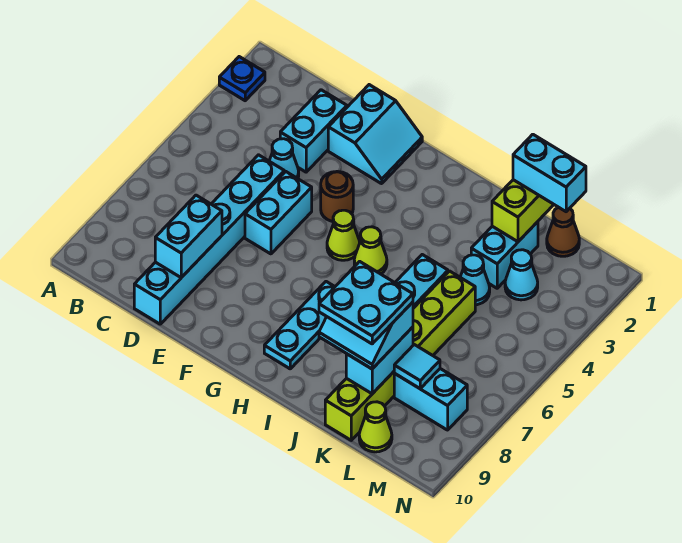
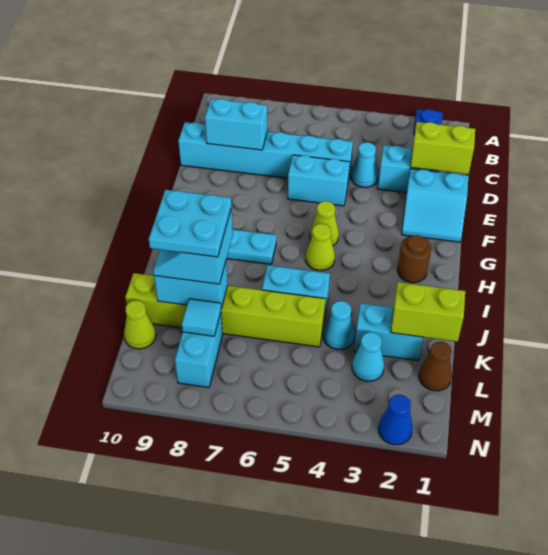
none -> lime 1x2 brick [410,122,475,174]
brown 1x1 round brick [321,171,353,222] -> brown 1x1 round brick moved to [397,235,431,283]
cyan 1x2 brick [513,134,586,212] -> none
none -> blue 1x1 cone [379,395,413,445]

